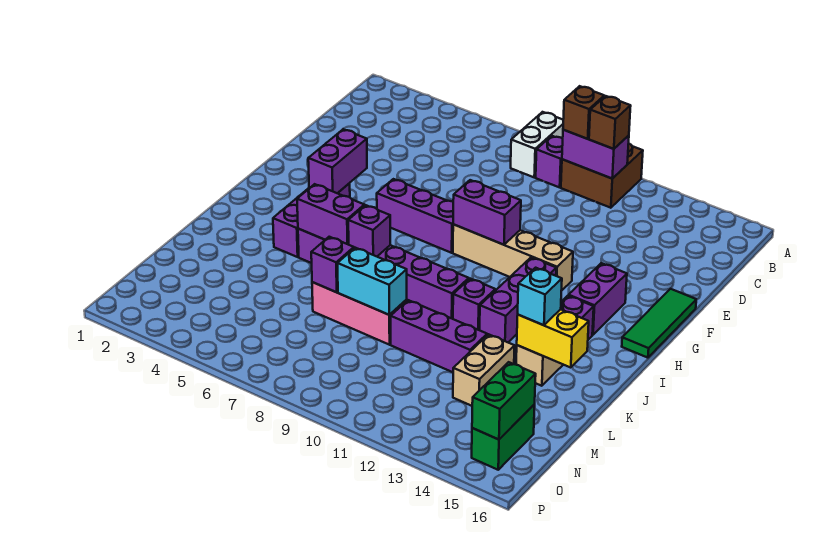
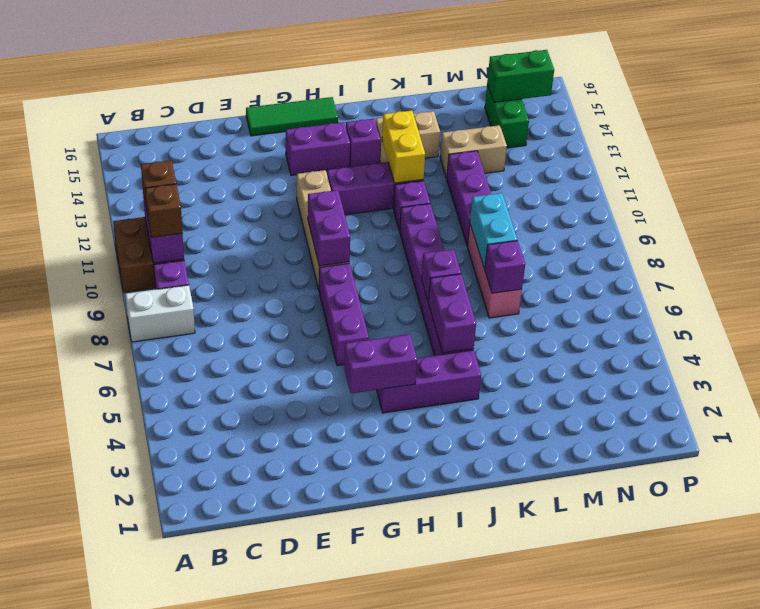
yellow 1x2 brick [517,309,589,368] -> yellow 1x2 brick moved to [382,111,425,183]
cyan 1x1 brick [518,268,562,325] -> none
green 1x2 brick [472,405,535,470] -> green 1x2 brick turned to [485,84,529,148]

